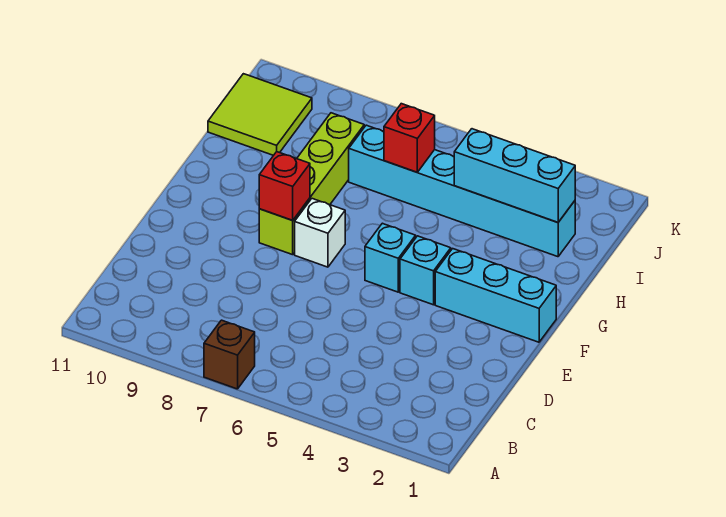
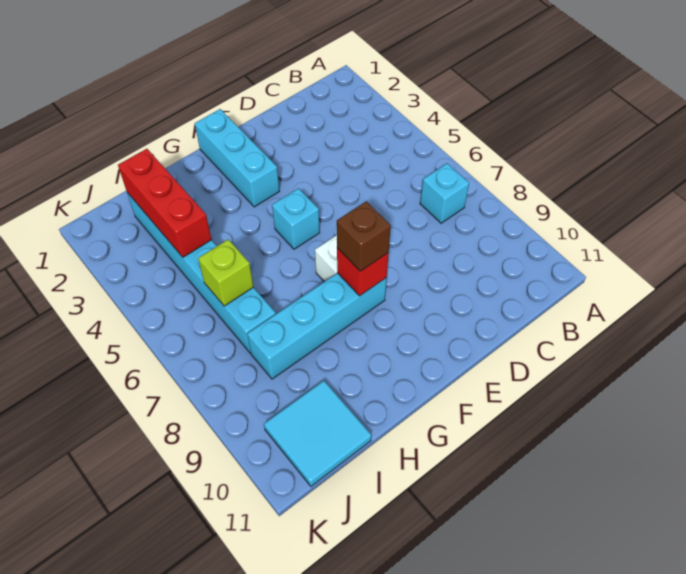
brown 1x1 brick [204,320,255,389] -> brown 1x1 brick moved to [337,201,391,271]
cyan 1x1 brick [400,236,451,305] -> cyan 1x1 brick moved to [420,163,469,223]
lime 1x4 brick [259,113,364,255] -> cyan 1x4 brick [247,273,387,379]
cyan 1x3 brick [454,129,575,222] -> red 1x3 brick [118,149,212,257]
red 1x1 brick [384,104,435,172] -> lime 1x1 brick [198,239,253,306]
lime 2x2 tile [208,74,312,155] -> cyan 2x2 tile [264,381,371,486]

